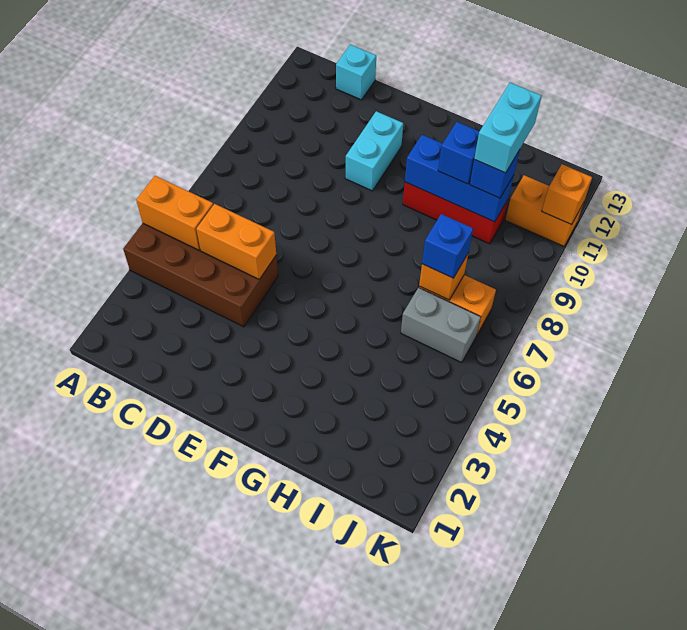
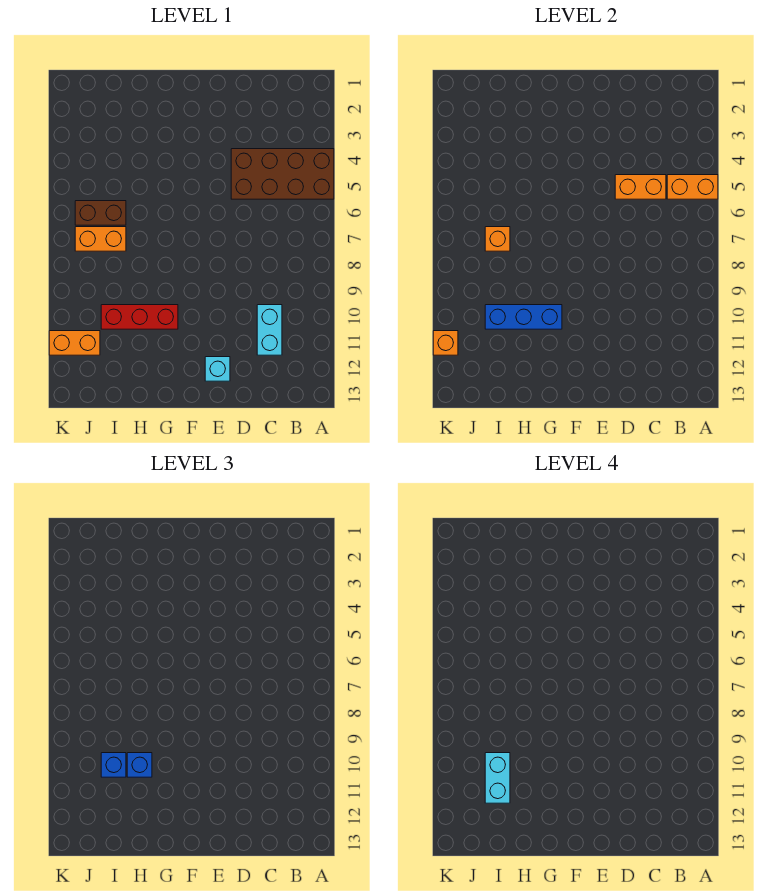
cyan 1x1 brick [336,45,376,100] -> cyan 1x1 brick moved to [205,357,230,381]
cyan 1x2 brick [345,111,403,191] -> cyan 1x2 brick moved to [257,305,282,355]
grey 1x2 brick [401,288,481,363] -> brown 1x2 brick [75,201,126,225]
blue 1x1 brick [422,214,473,278] -> none

